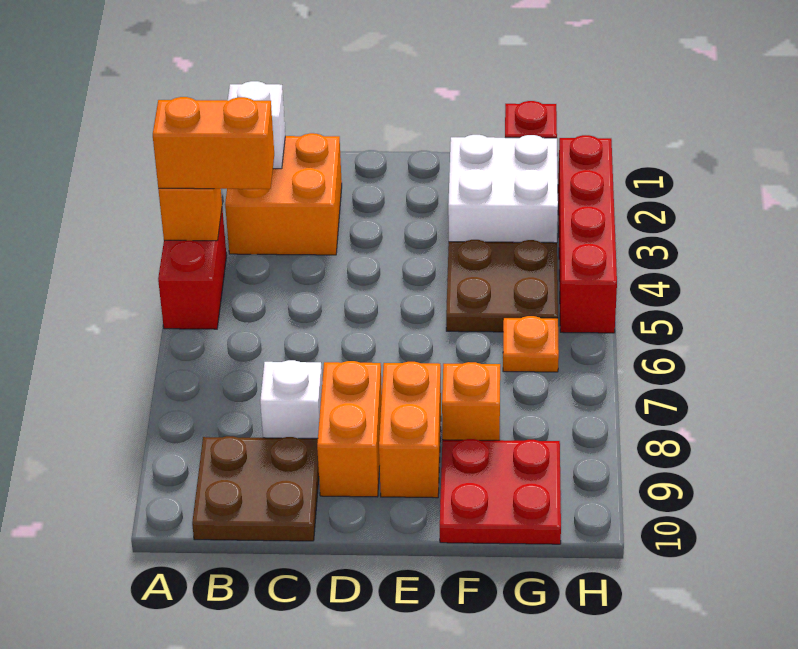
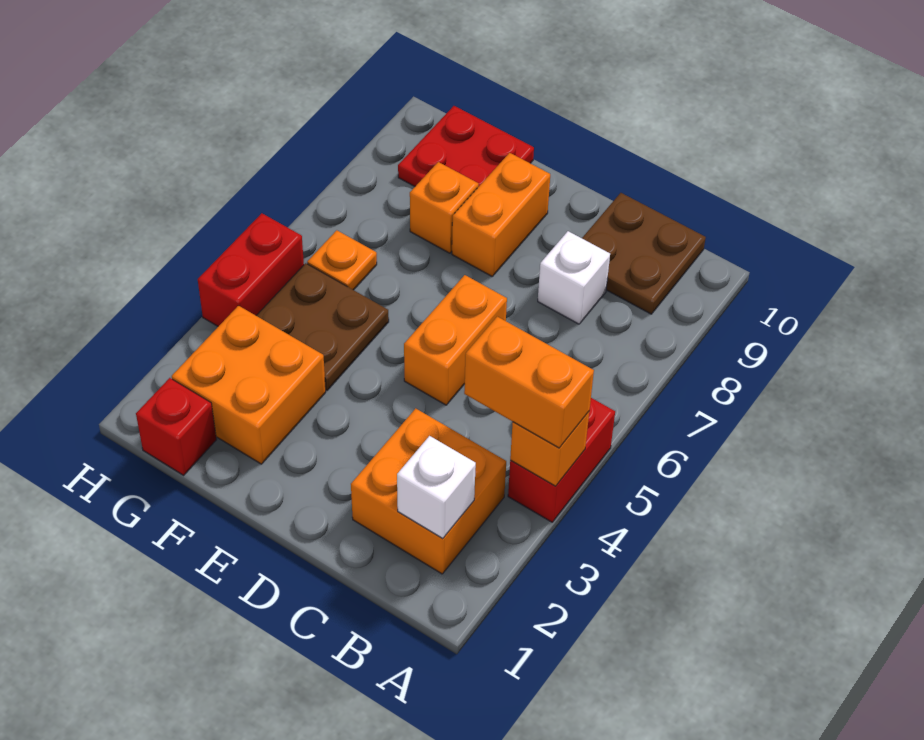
orange 1x2 brick [317,361,382,497] -> orange 1x2 brick moved to [404,275,507,405]
white 2x2 brick [448,135,558,243] -> orange 2x2 brick [172,306,326,464]
red 1x4 brick [558,135,617,333] -> red 1x2 brick [198,213,304,326]

